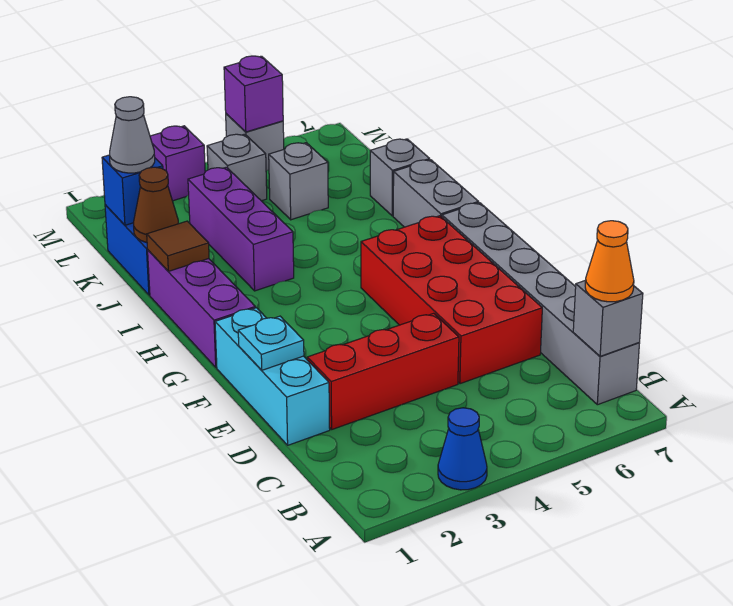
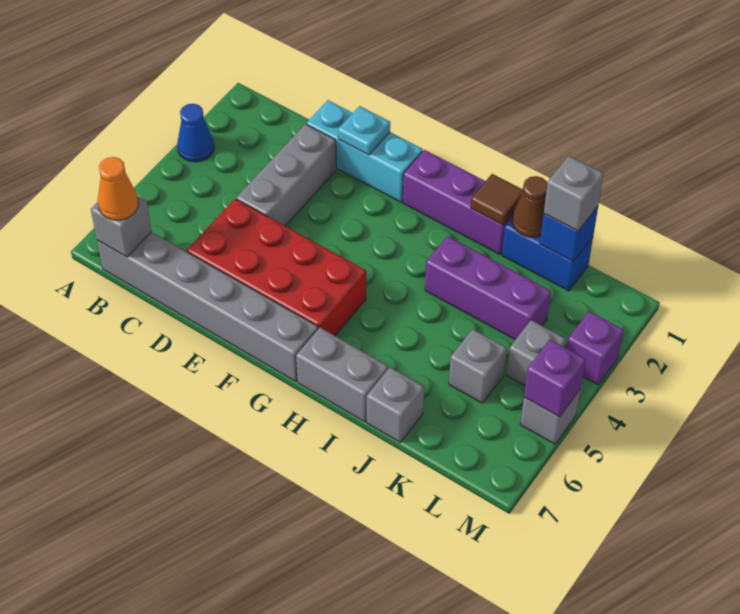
red 1x3 brick [307,313,459,429] -> grey 1x3 brick [236,124,336,226]
grey 1x1 cone [109,97,155,173] -> grey 1x1 brick [544,156,604,231]

